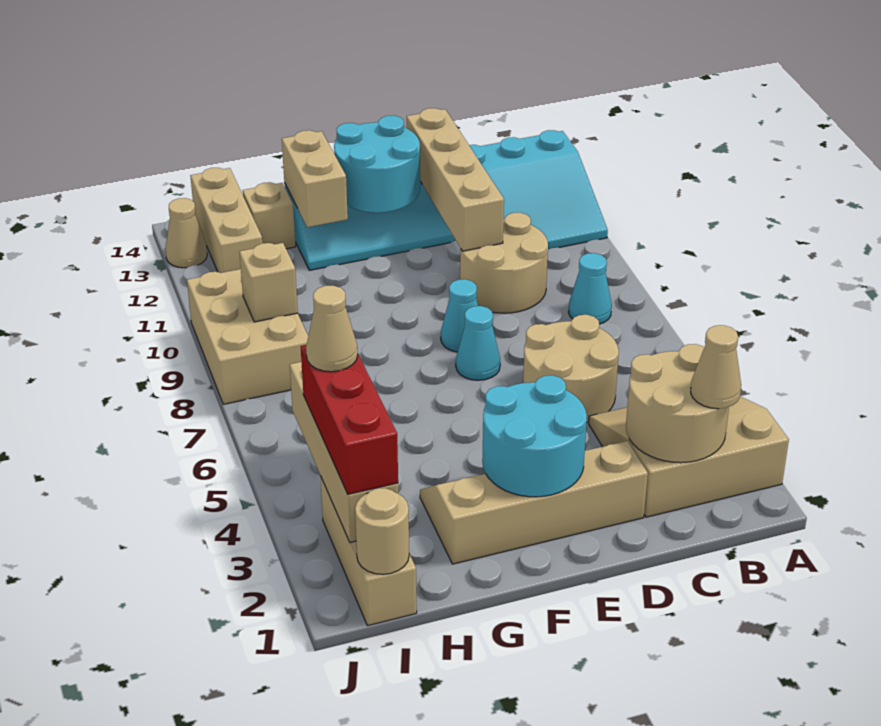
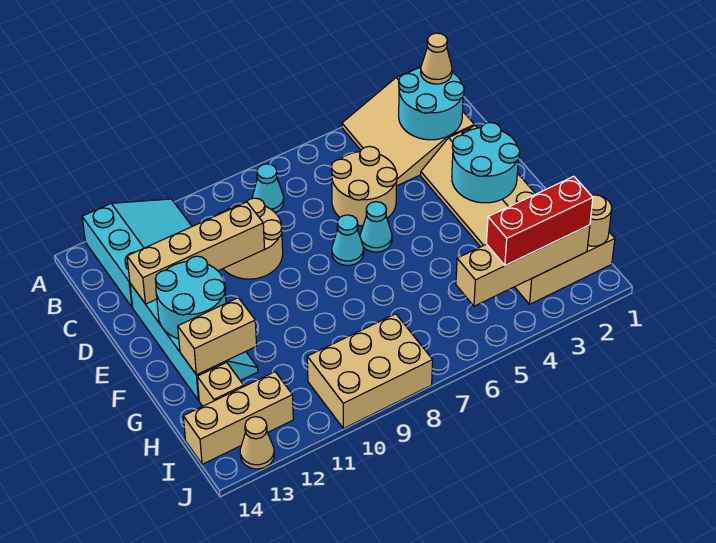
tan 2x2 round brick [626,344,729,463] -> cyan 2x2 round brick [399,68,464,140]
cyan 1x1 cone [441,279,478,352] -> cyan 1x1 cone moved to [360,202,392,252]
tan 1x1 cone [306,286,358,372] -> none
tan 1x1 brick [239,243,298,322] -> none

